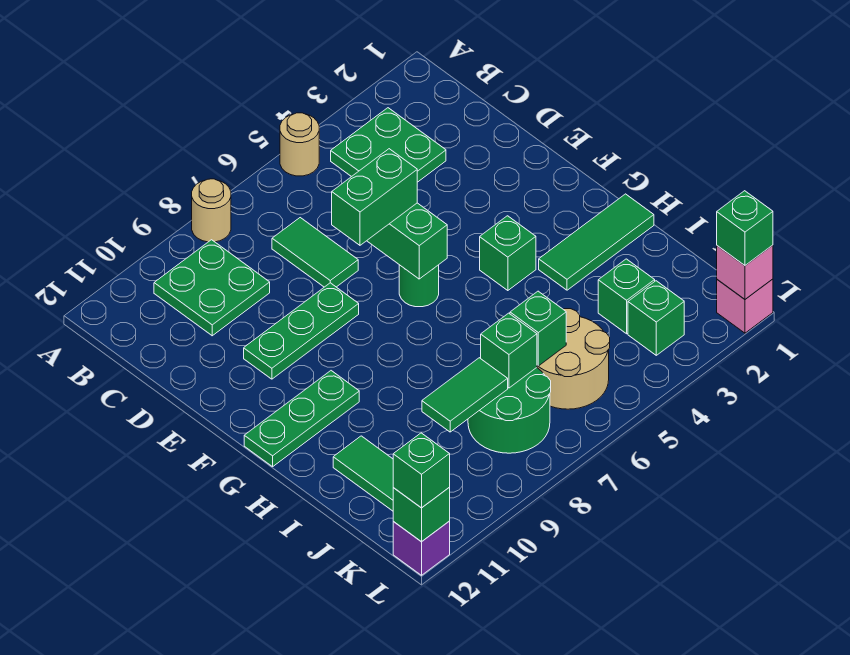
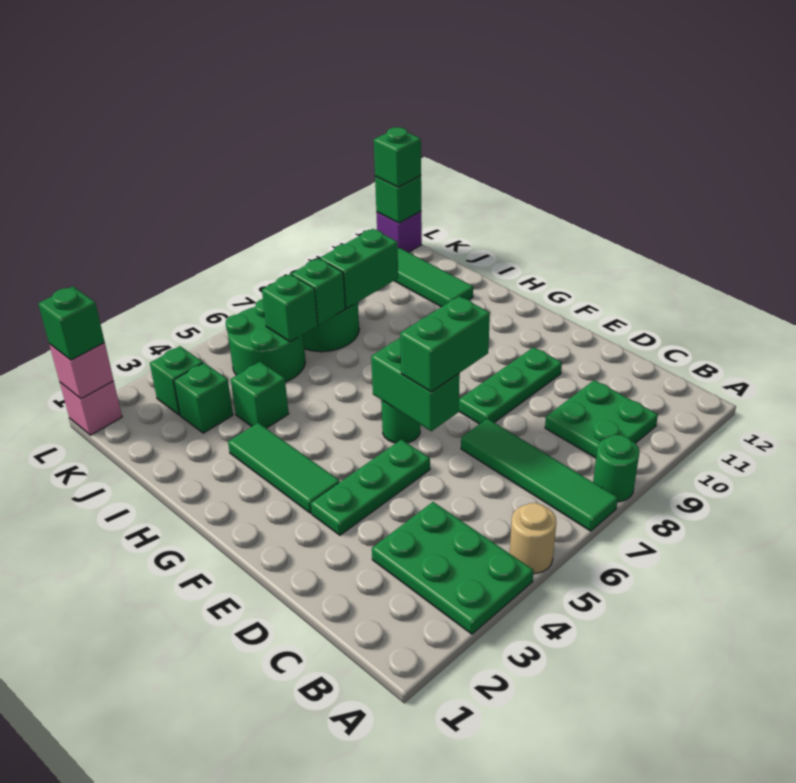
tan 1x1 round brick [192,179,231,242] -> green 1x1 round brick [593,435,640,502]
green 2x2 plate [331,108,446,182] -> green 2x3 plate [372,502,533,634]
green 1x2 tile [272,218,358,287] -> green 1x4 tile [461,419,618,531]
green 1x1 brick [480,216,536,291] -> green 1x1 brick moved to [231,362,289,428]
green 1x3 plate [244,371,359,467] -> green 1x3 plate moved to [311,440,430,535]
green 1x3 tile [539,194,654,290] -> green 1x3 tile turned to [228,423,340,513]
tan 2x2 round brick [537,309,610,409] -> green 2x2 round brick [226,299,305,382]
green 1x2 tile [422,358,508,432] -> green 1x2 brick [320,229,398,308]

